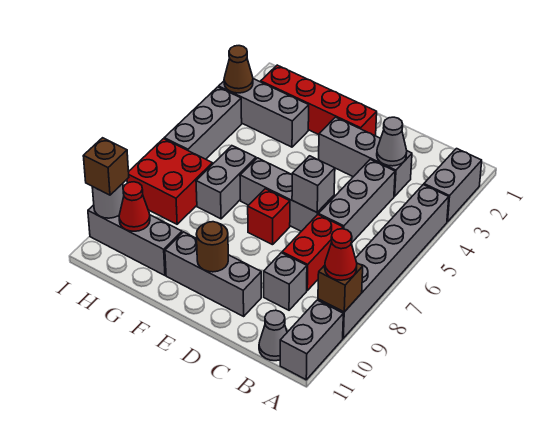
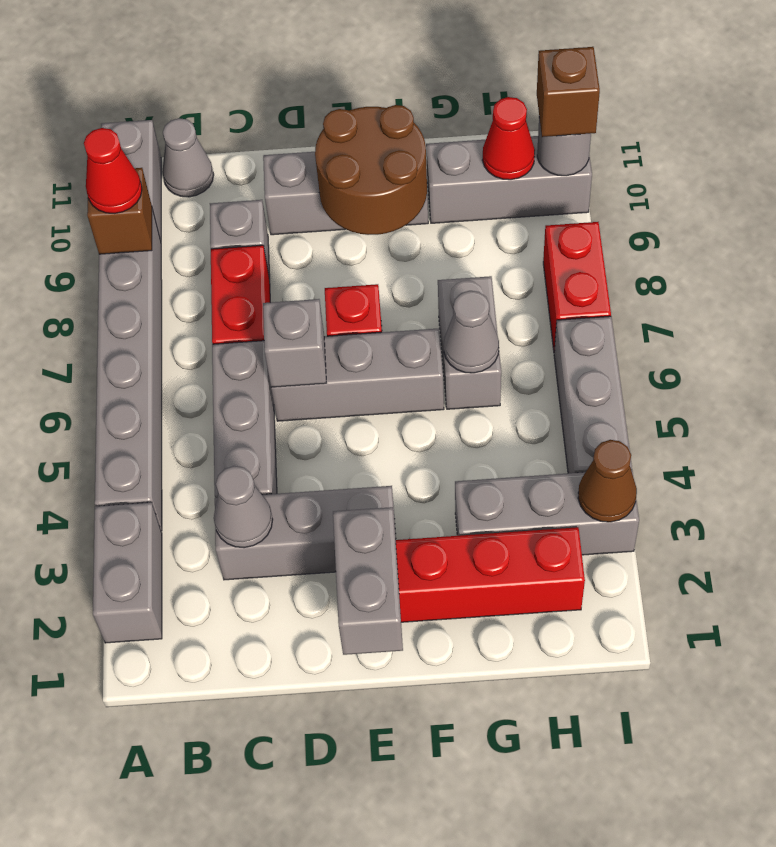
none -> grey 1x2 brick [333,507,403,655]
brown 1x1 round brick [196,222,228,272] -> brown 2x2 round brick [315,105,427,235]
none -> grey 1x1 cone [444,291,499,373]
red 2x2 brick [127,139,213,224] -> red 1x2 brick [543,222,611,351]

